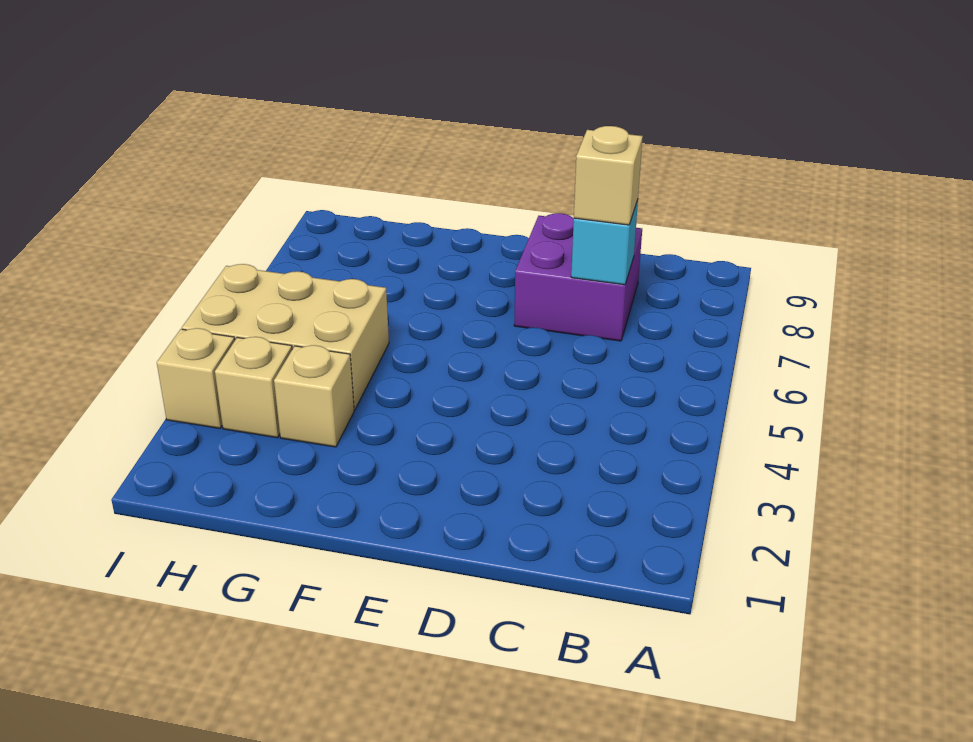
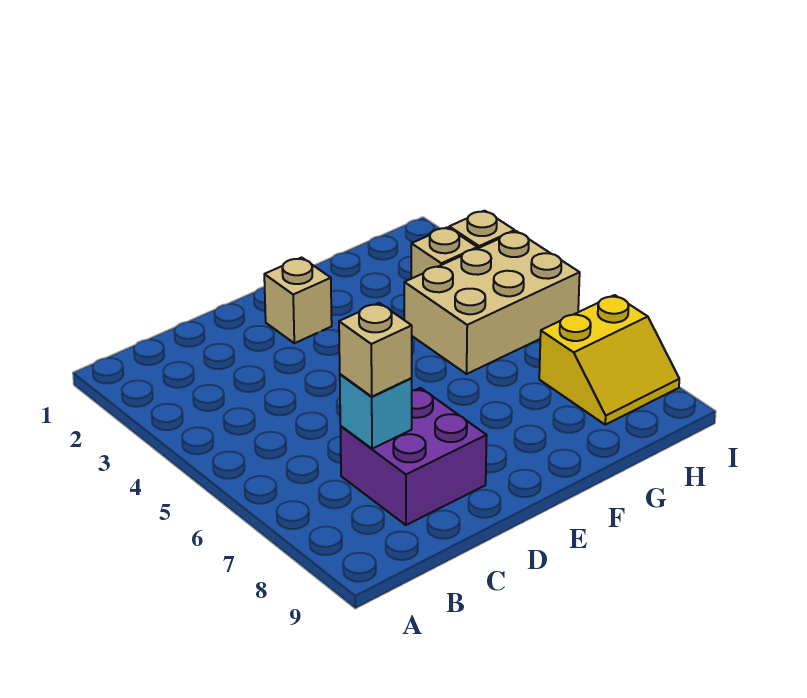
tan 1x1 brick [274,345,354,447] -> tan 1x1 brick moved to [264,258,332,343]
none -> yellow 2x2 slope [539,295,679,425]

